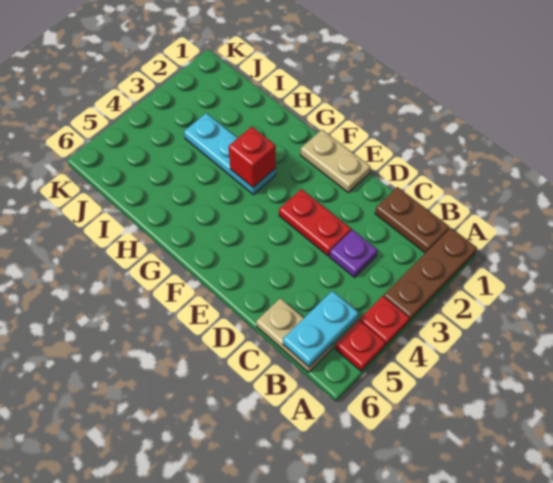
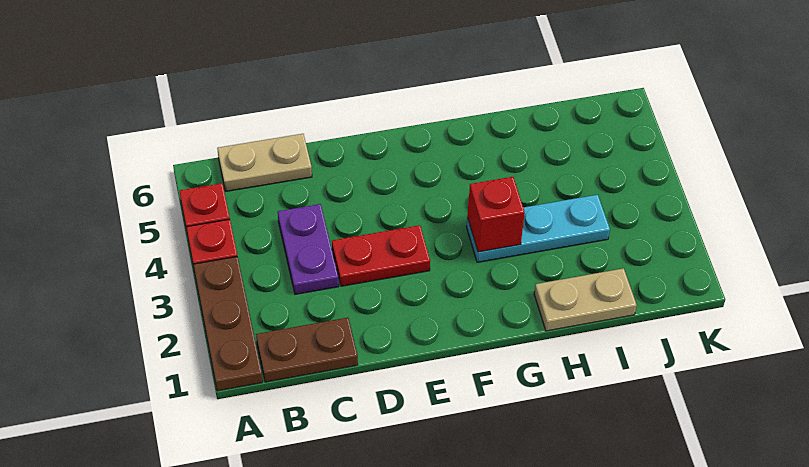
cyan 1x2 plate [283,291,359,367] -> none
purple 1x1 plate [330,230,377,277] -> purple 1x2 plate [278,204,339,294]
tan 1x2 plate [300,130,370,192] -> tan 1x2 plate moved to [534,268,637,331]

